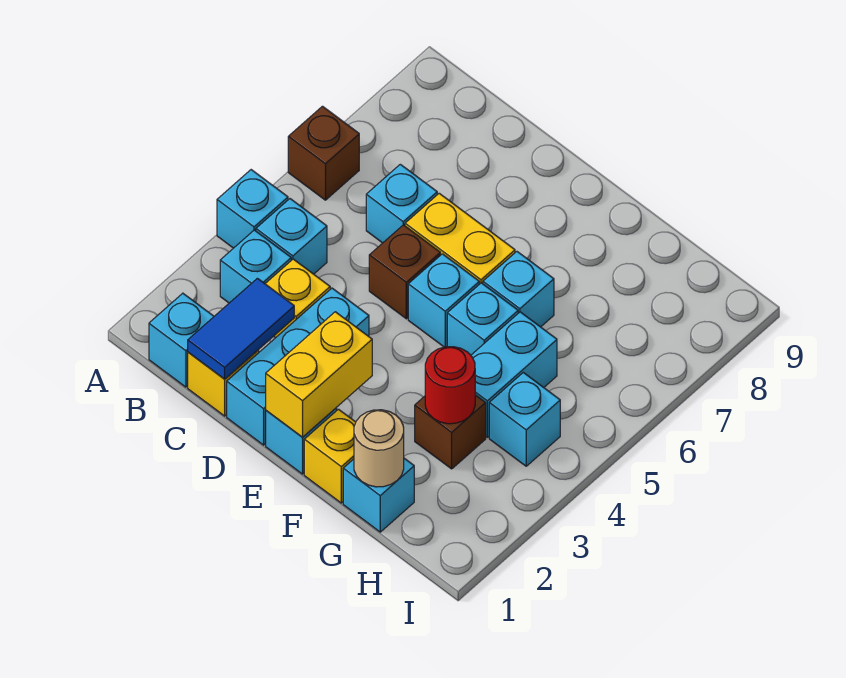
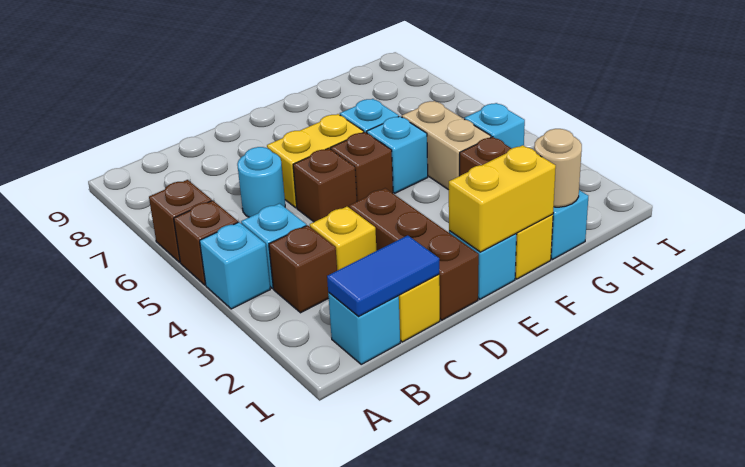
none -> brown 1x1 brick [174,200,238,285]
cyan 1x1 brick [220,230,291,303] -> brown 1x1 brick [269,225,337,313]
blue 1x2 tile [188,278,294,379] -> blue 1x2 tile turned to [327,235,439,317]
cyan 1x1 brick [366,164,437,243] -> cyan 1x1 round brick [237,147,285,217]
cyan 1x3 brick [227,288,369,445] -> brown 1x3 brick [349,188,479,320]
yellow 1x2 brick [266,312,372,437] -> yellow 1x2 brick turned to [449,145,556,252]
cyan 1x1 brick [408,254,479,347] -> brown 1x1 brick [331,132,393,201]
red 1x1 round brick [425,347,475,424] -> none
cyan 1x2 brick [471,312,557,437] -> tan 1x2 brick [402,101,491,190]

